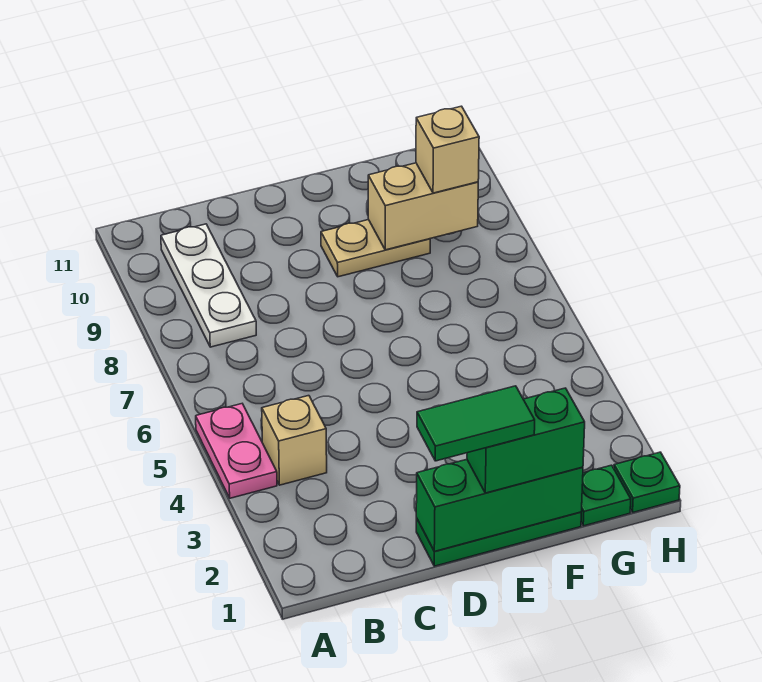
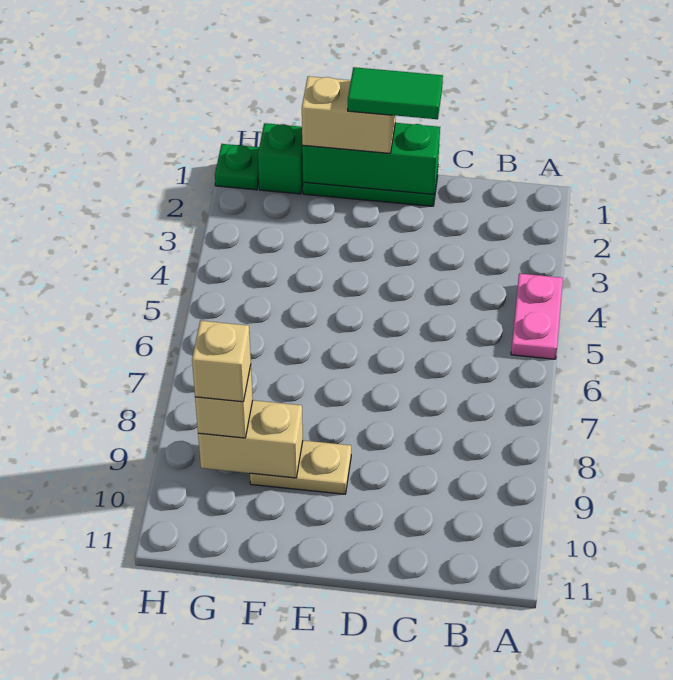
tan 1x1 brick [262,396,327,485] -> tan 1x1 brick moved to [192,321,251,402]
white 1x3 plate [161,224,256,347] -> none
green 1x2 brick [467,388,585,493] -> tan 1x2 brick [302,76,396,153]
green 1x1 plate [581,465,631,526] -> green 1x1 brick [258,123,303,194]

